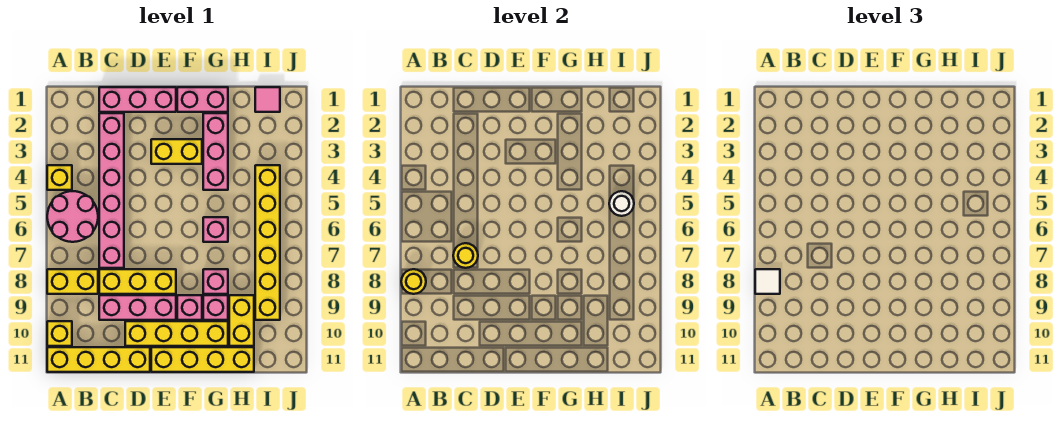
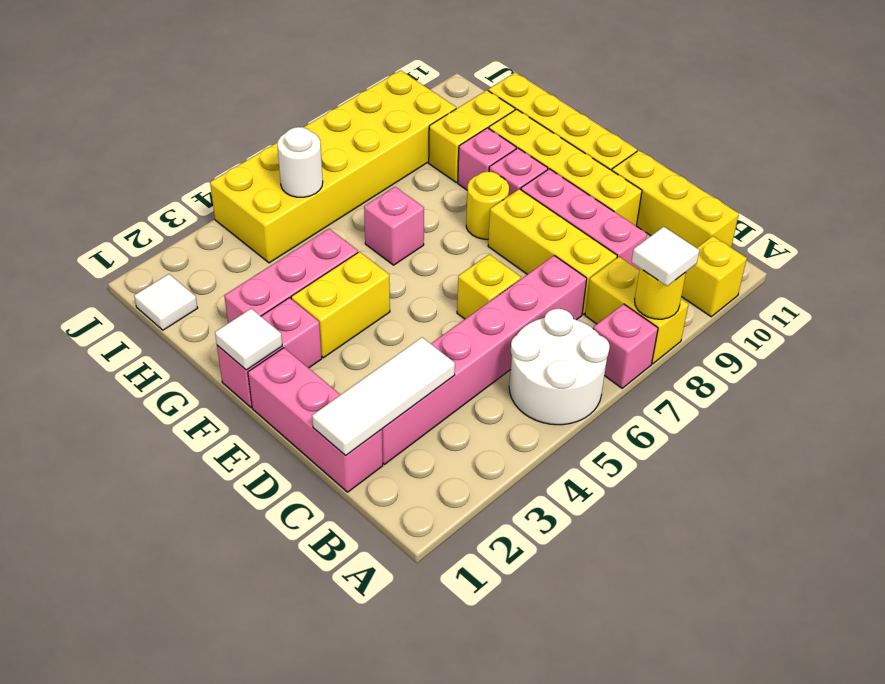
yellow 1x1 brick [47,165,72,190] -> yellow 1x1 brick moved to [457,254,521,319]
pink 2x2 round brick [47,191,98,242] -> white 2x2 round brick [509,309,610,425]
yellow 1x4 brick [47,347,150,372] -> yellow 1x3 brick [612,151,739,248]
none -> white 1x3 tile [312,337,455,456]
yellow 1x1 round brick [453,243,478,268] -> yellow 1x1 round brick moved to [466,171,509,239]
yellow 1x2 brick [151,139,202,164] -> yellow 1x2 brick turned to [291,252,390,358]
pink 1x2 brick [177,87,228,112] -> pink 1x2 brick turned to [217,298,322,408]
none -> white 1x1 tile [215,309,282,370]
pink 1x1 brick [203,269,228,294] -> pink 1x1 brick moved to [593,304,658,388]
pink 1x1 tile [255,87,280,112] -> white 1x1 tile [134,274,197,330]
yellow 1x6 brick [255,165,280,320] -> yellow 2x6 brick [210,70,456,263]

